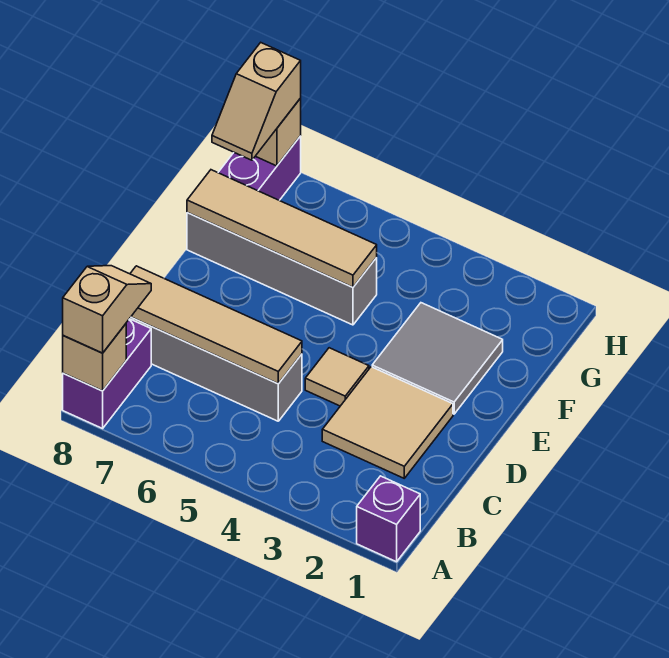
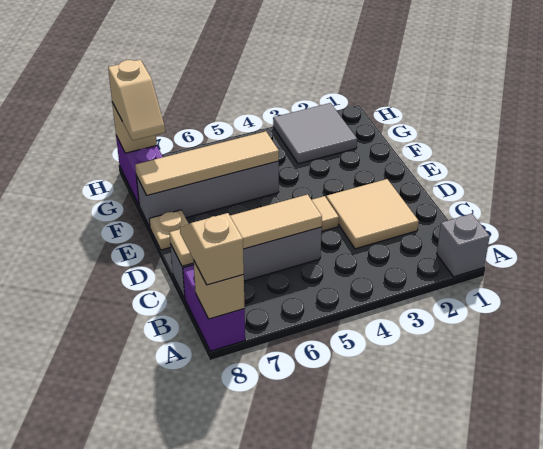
purple 1x1 brick [357,476,420,562] -> grey 1x1 brick [437,214,490,277]
grey 2x2 tile [372,303,503,414] -> grey 2x2 tile moved to [273,103,357,164]
none -> tan 1x1 plate [149,210,189,250]

